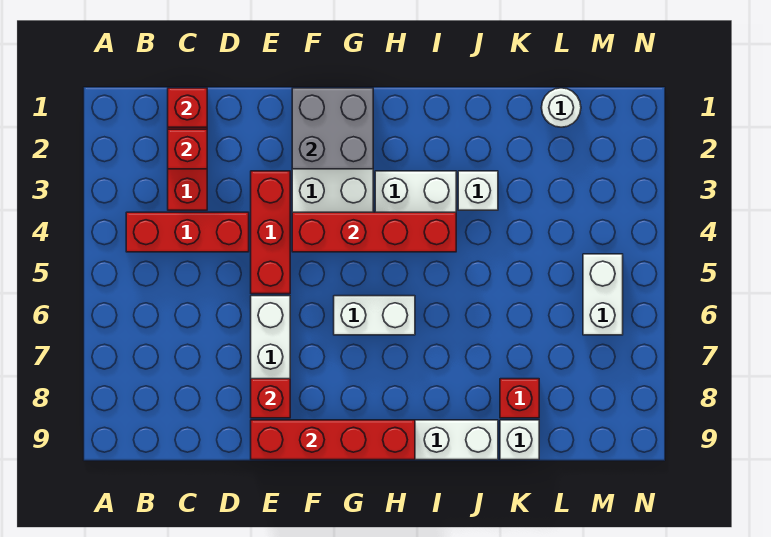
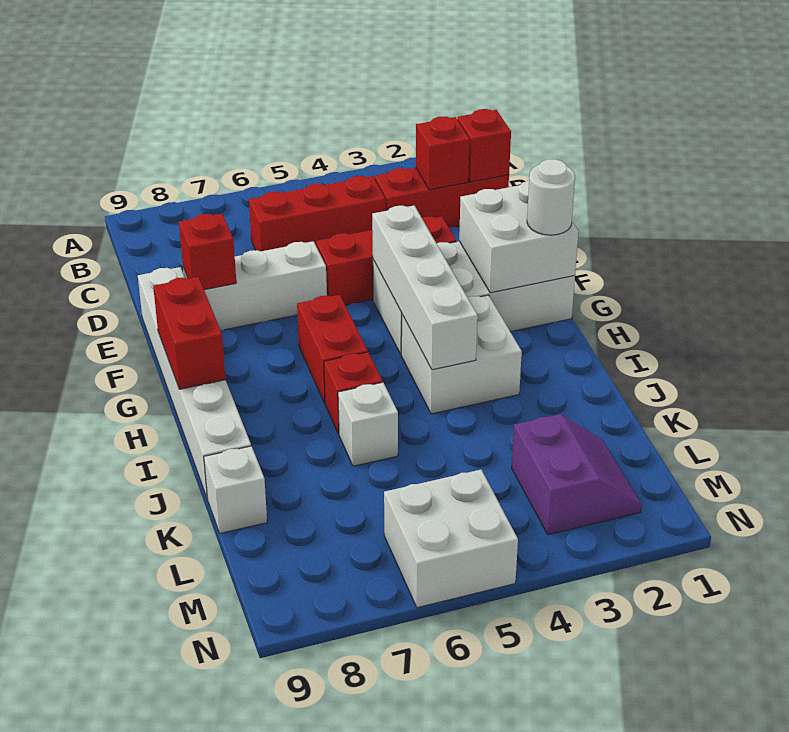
red 1x3 brick [126,212,249,252] -> red 1x3 brick turned to [249,176,385,251]
red 1x4 brick [251,420,415,460] -> red 1x2 brick [153,277,226,389]
grey 2x2 brick [292,88,373,169] -> white 2x2 brick [459,181,579,293]
red 1x4 brick [292,212,456,252] -> white 1x4 brick [372,206,478,370]
white 1x2 brick [334,296,415,335] -> red 1x2 brick [297,295,368,403]
white 1x1 brick [458,171,498,210] -> white 1x1 brick moved to [338,382,398,466]
red 1x1 brick [500,379,539,418] -> red 1x1 brick moved to [324,352,383,434]
white 1x1 round brick [541,88,581,127] -> white 1x1 round brick moved to [527,159,575,235]
none -> purple 2x2 slope [512,414,642,535]
white 1x2 brick [583,254,623,335] -> white 2x2 brick [384,470,518,608]

